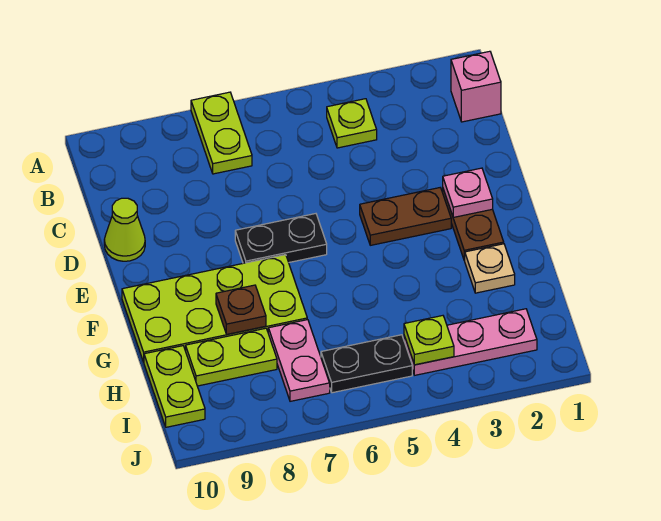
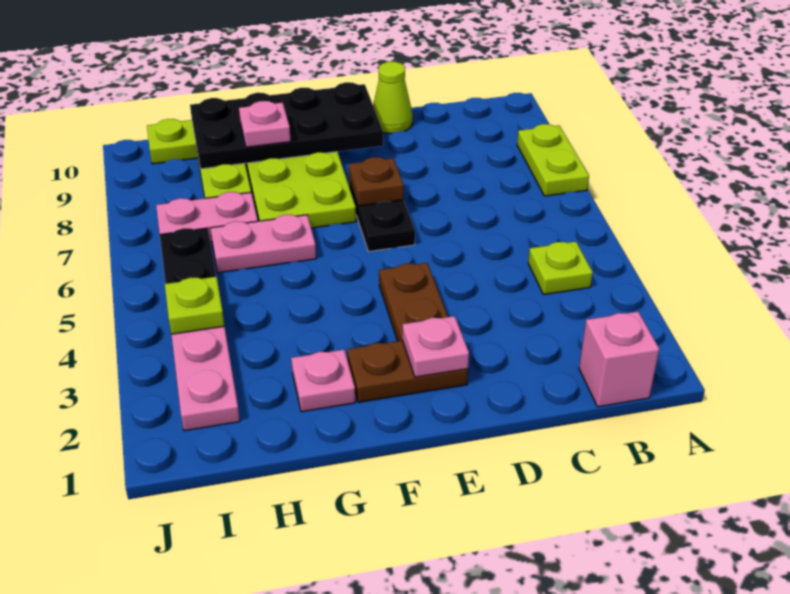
lime 1x2 plate [191,92,252,174] -> lime 1x2 plate turned to [517,124,589,196]
none -> black 2x4 plate [190,82,383,169]
tan 1x1 plate [464,244,515,293] -> pink 1x1 plate [291,350,355,412]
none -> pink 1x2 plate [211,215,316,273]
brown 1x1 plate [216,285,266,334] -> brown 1x1 plate moved to [349,157,404,206]
none -> pink 1x1 plate [239,101,291,147]

